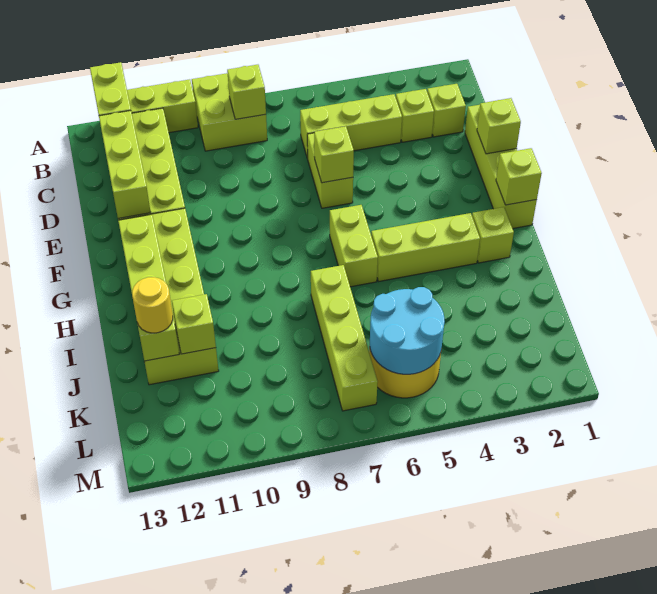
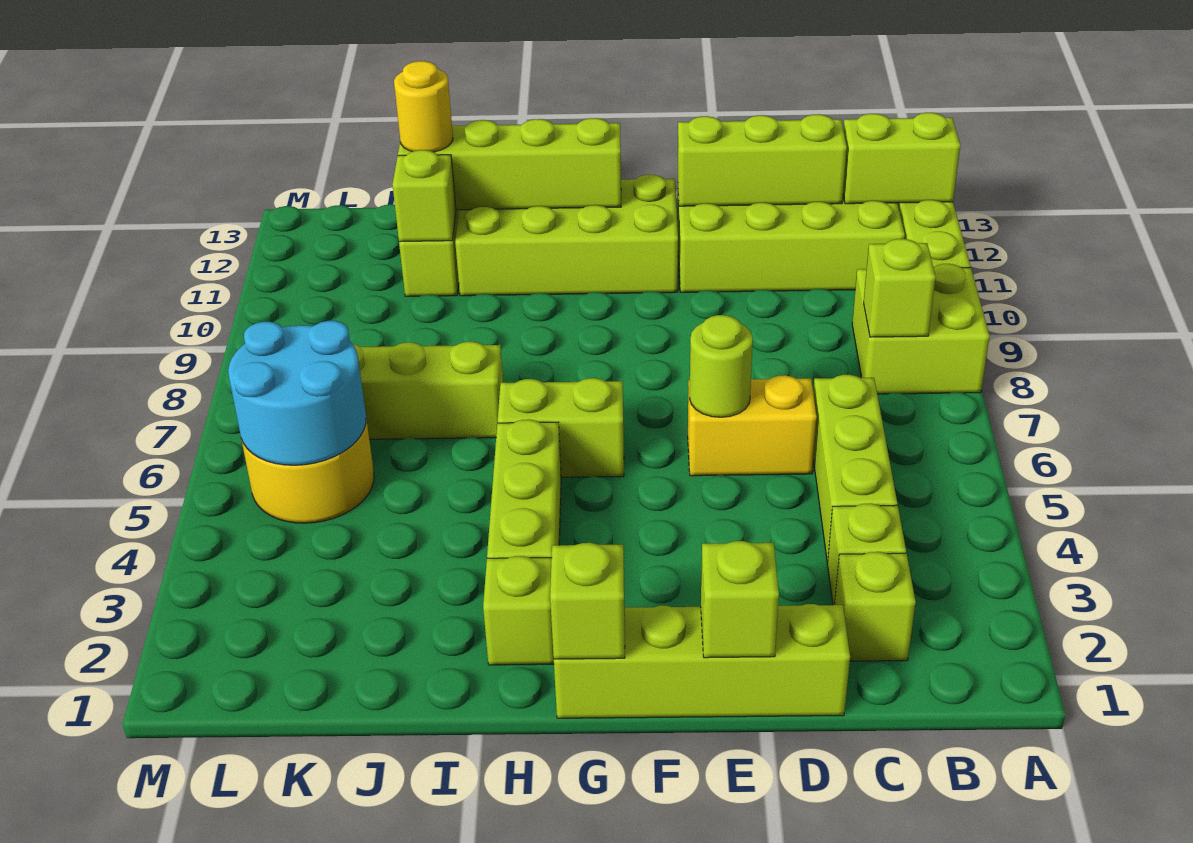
lime 1x2 brick [307,133,353,208] -> yellow 1x2 brick [688,375,817,476]
lime 1x1 brick [314,126,354,183] -> lime 1x1 round brick [690,315,753,417]

